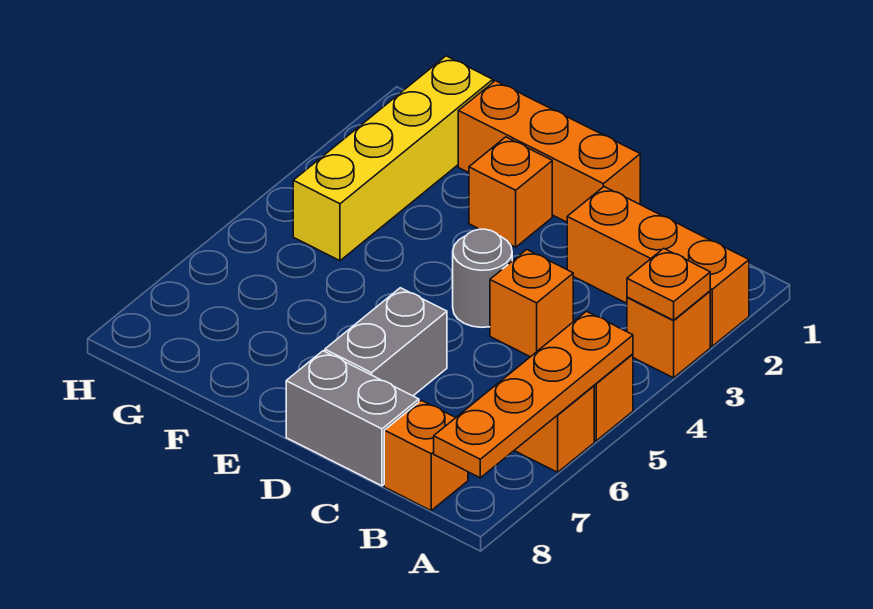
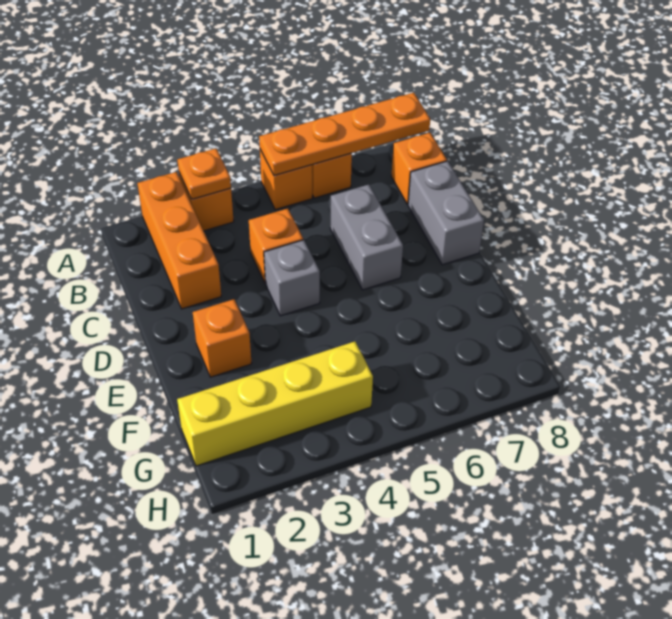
orange 1x3 brick [458,81,640,222] -> none
grey 1x1 round brick [453,229,512,327] -> grey 1x1 brick [264,240,320,316]
grey 1x2 brick [325,288,447,396] -> grey 1x2 brick turned to [330,184,403,290]

